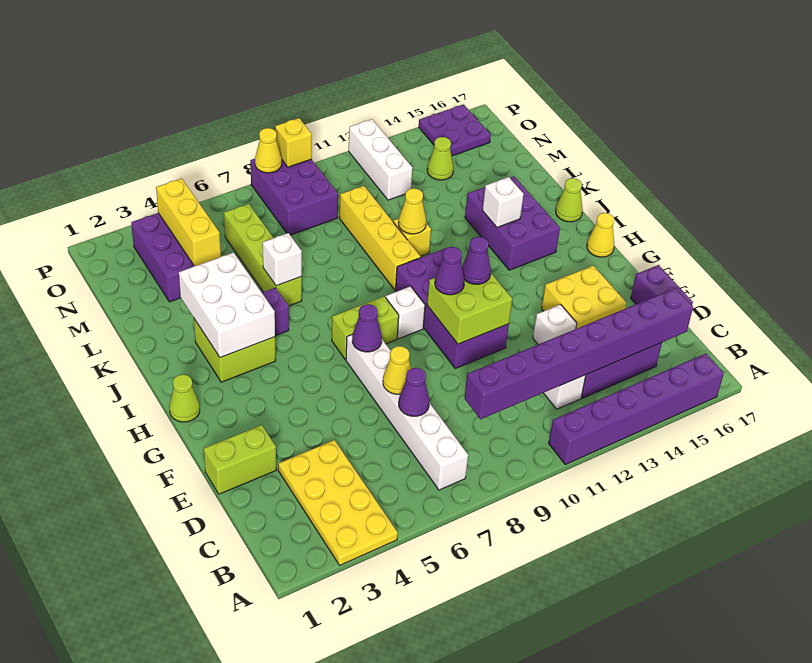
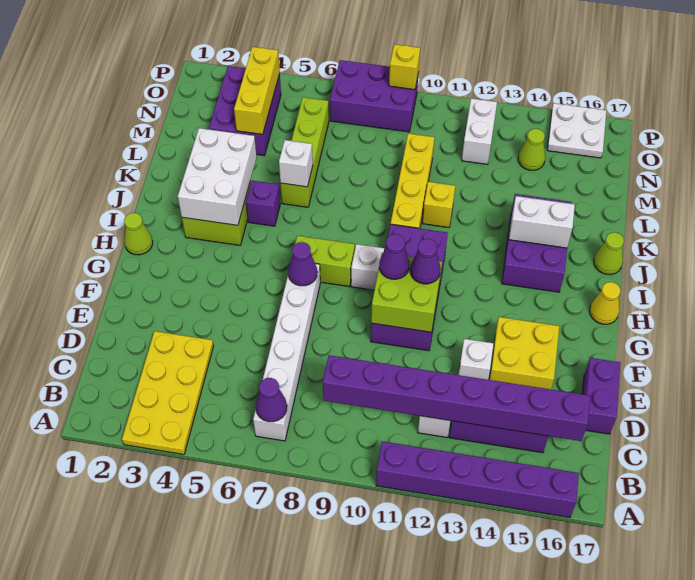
purple 1x1 cone [399,368,429,416] -> purple 1x1 cone moved to [256,378,287,422]
lime 1x2 brick [204,425,276,494] -> none
yellow 1x1 cone [383,346,411,394] -> none
white 1x1 brick [482,177,524,227] -> white 1x2 brick [509,196,575,248]
yellow 1x1 cone [398,188,426,234] -> none
purple 2x3 brick [250,159,338,235] -> purple 2x3 brick turned to [330,60,419,132]
white 1x3 brick [349,119,412,200] -> white 1x2 brick [462,98,497,164]
purple 2x2 plate [419,105,491,156] -> white 2x2 plate [547,103,606,158]
yellow 1x1 cone [255,128,282,173] -> none

